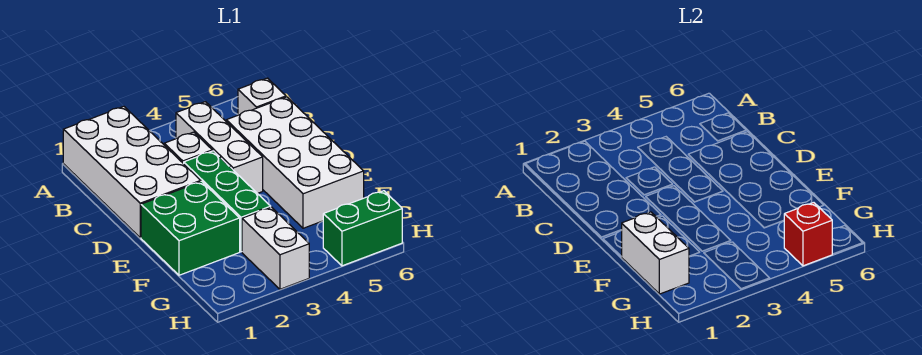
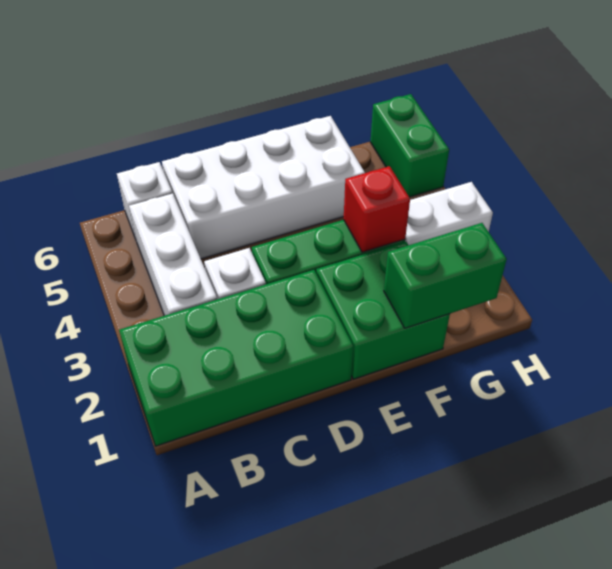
white 2x4 brick [63,106,201,238] -> green 2x4 brick [119,270,353,446]
white 1x3 brick [176,102,263,194] -> white 1x3 brick turned to [129,193,217,316]
white 1x2 brick [622,212,689,294] -> green 1x2 brick [384,223,507,328]
red 1x1 brick [784,203,832,266] -> red 1x1 brick moved to [344,166,410,252]

